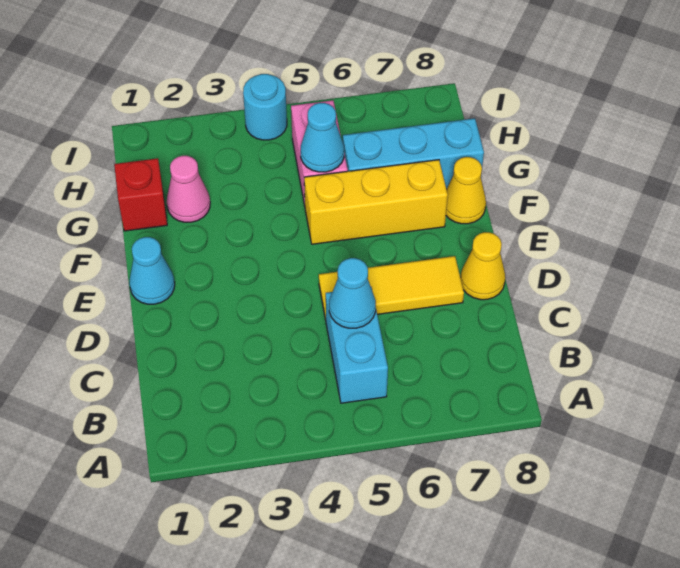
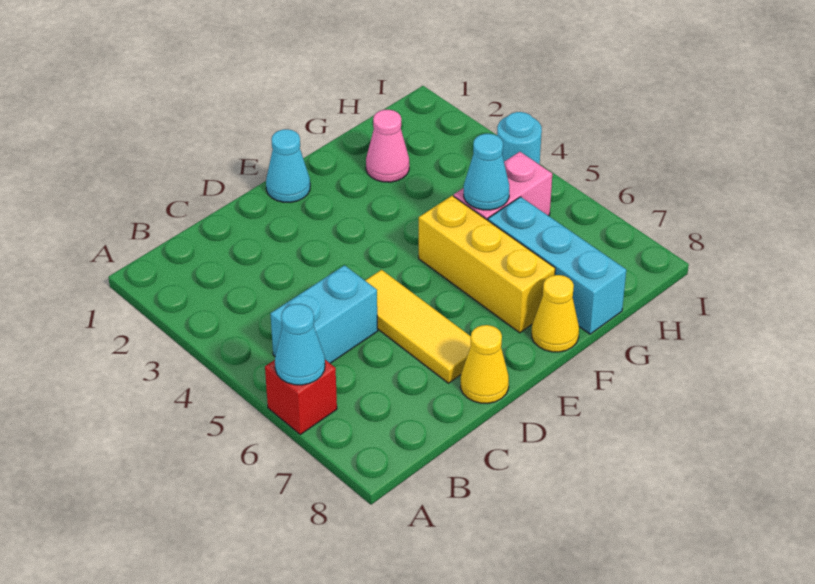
cyan 1x1 cone [329,258,376,328] -> cyan 1x1 cone moved to [275,304,325,385]
red 1x1 brick [114,158,167,231] -> red 1x1 brick moved to [265,360,337,434]

